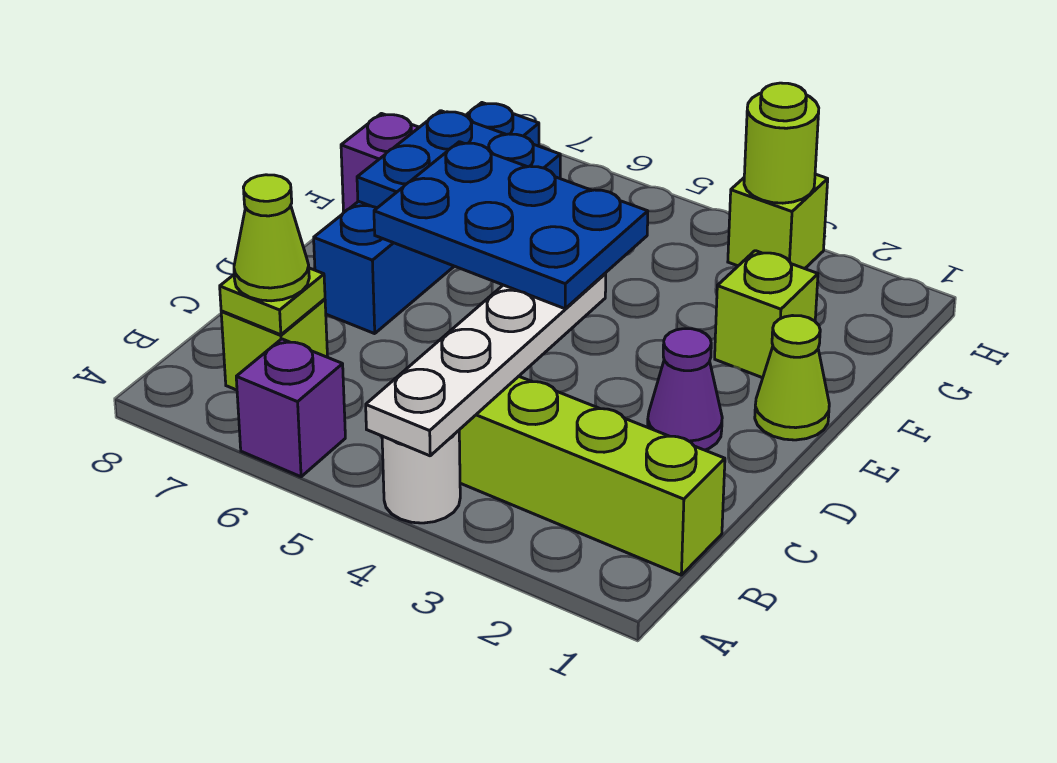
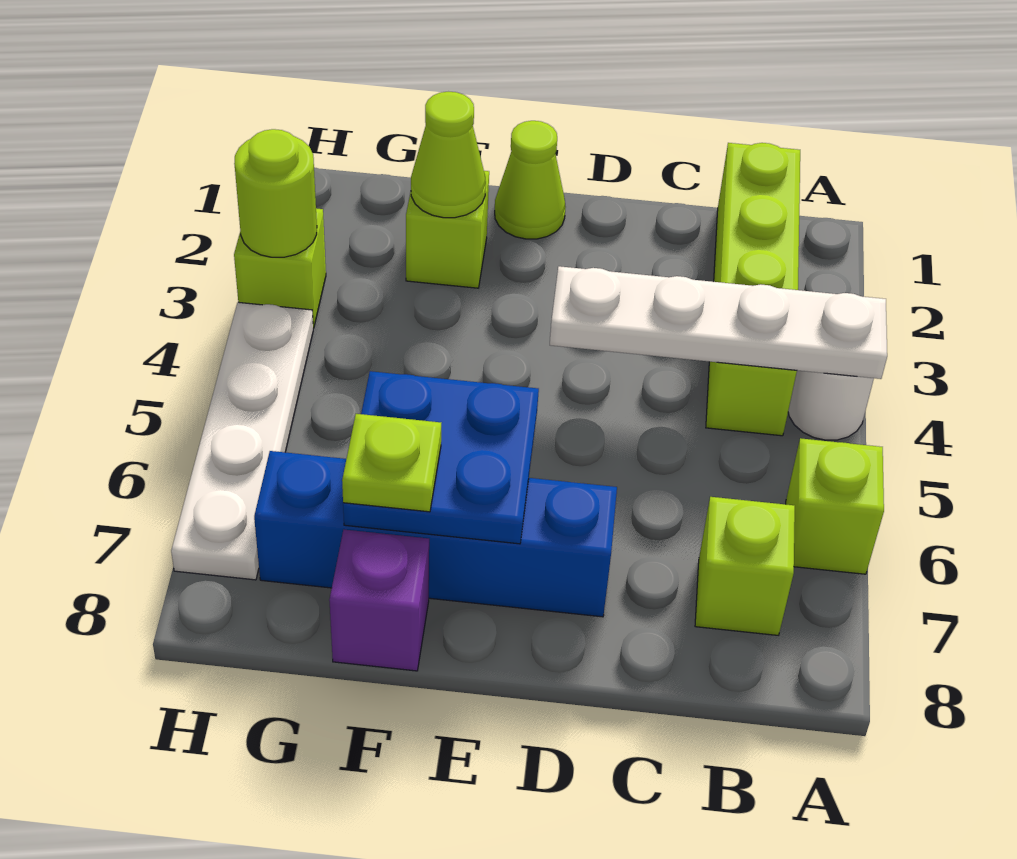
purple 1x1 brick [236,339,345,477] -> lime 1x1 brick [786,438,884,574]
lime 1x1 plate [220,268,325,335] -> lime 1x1 plate moved to [342,414,441,512]
lime 1x1 cone [234,175,309,301] -> lime 1x1 cone moved to [411,92,486,218]
purple 1x1 cone [648,329,722,450] -> none
blue 2x3 plate [374,142,648,309] -> none
none -> white 1x4 plate [171,302,313,580]

